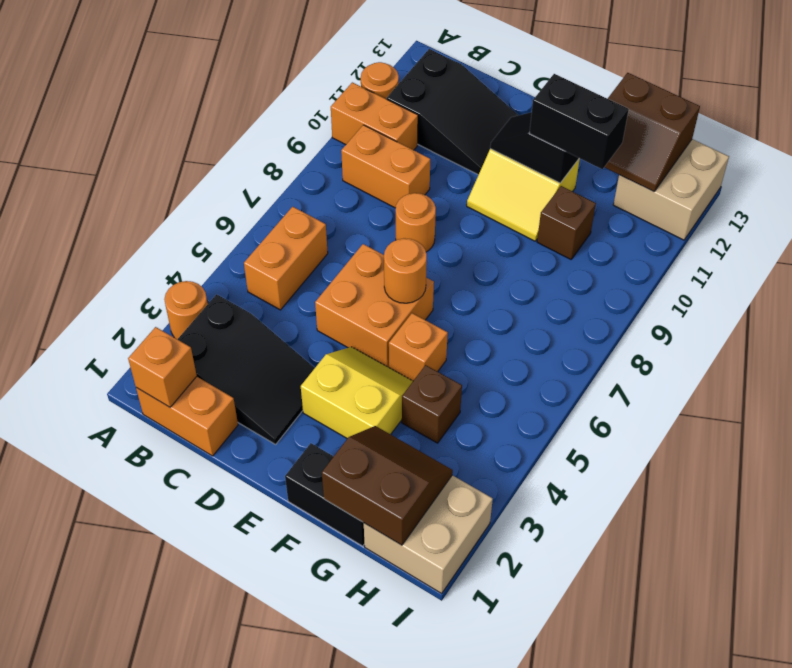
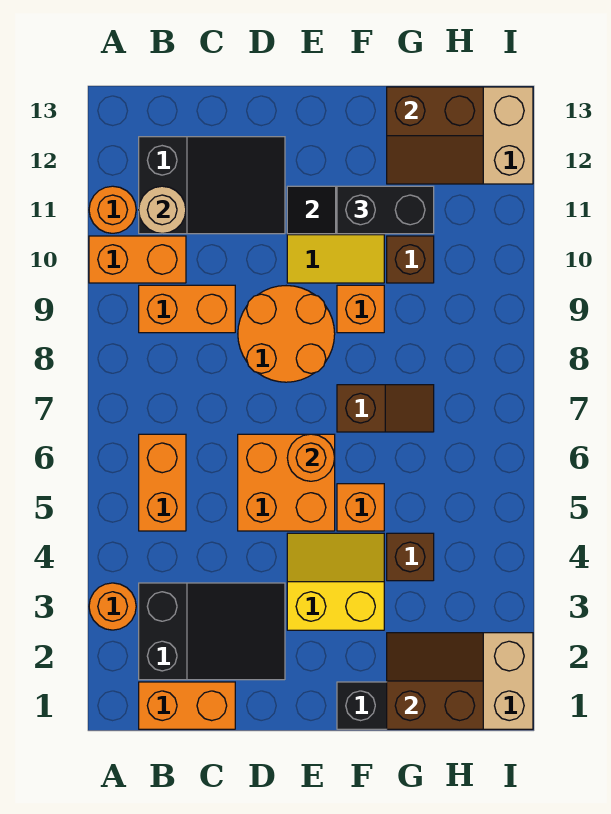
orange 1x1 brick [128,327,197,407] -> orange 1x1 brick moved to [337,285,384,333]
none -> tan 1x1 round brick [139,186,186,234]
orange 1x1 round brick [396,193,436,252] -> orange 2x2 round brick [238,286,335,382]
none -> brown 1x2 slope [337,385,434,432]

